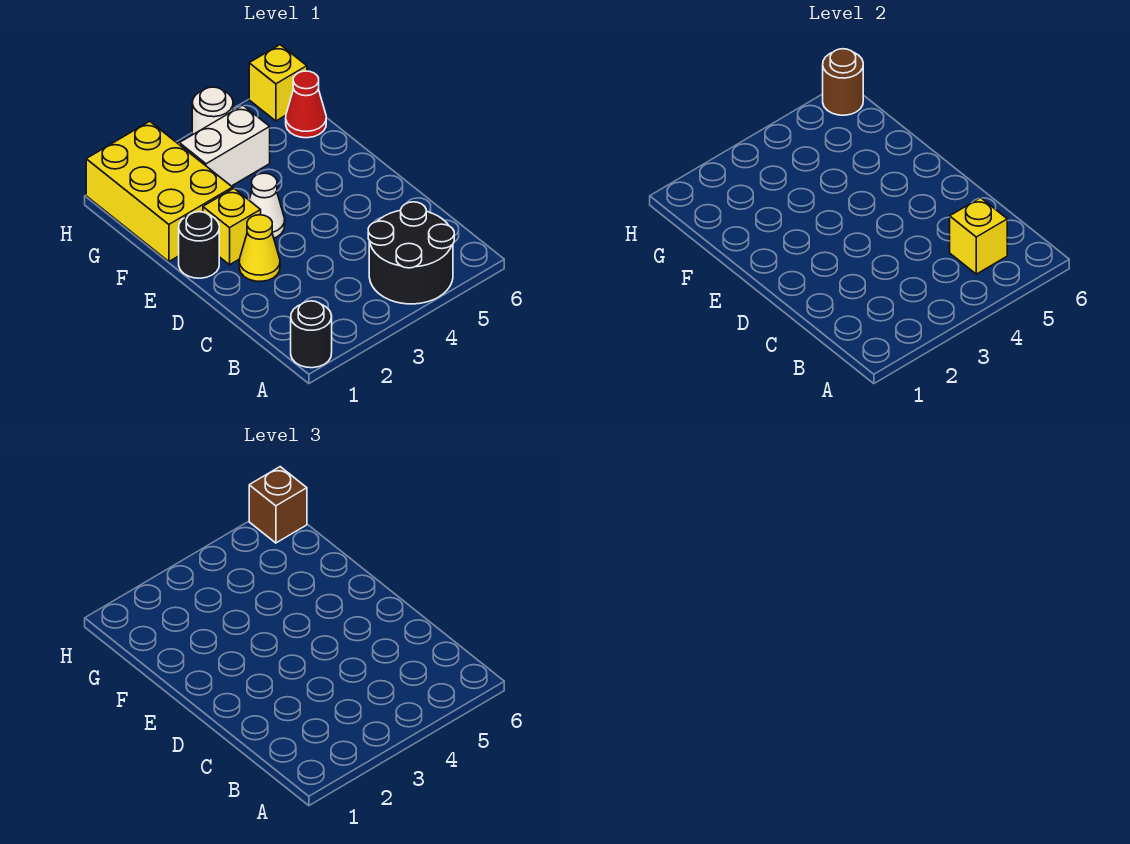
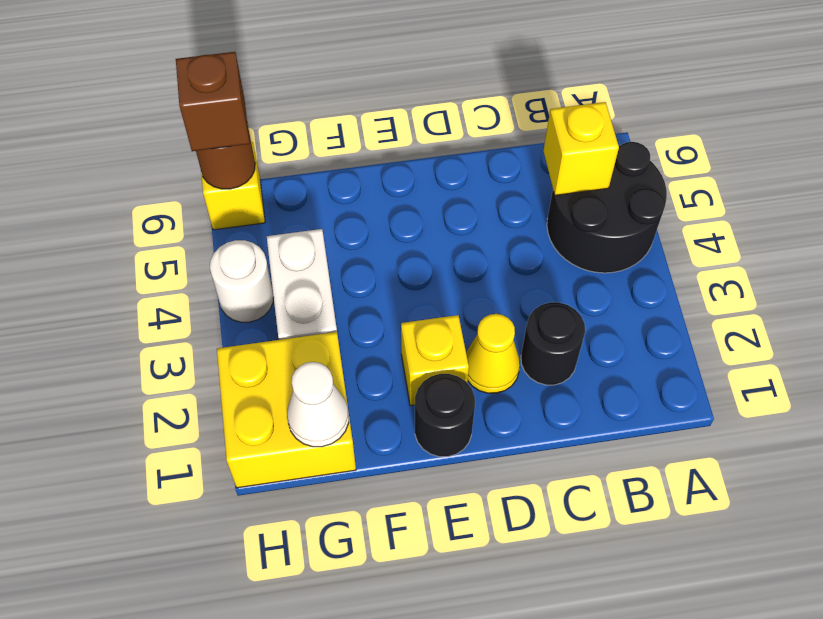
black 1x1 round brick [291,301,332,368] -> black 1x1 round brick moved to [521,302,585,385]
white 1x1 cone [249,173,285,238] -> white 1x1 cone moved to [287,362,349,447]
yellow 2x3 brick [86,121,233,262] -> yellow 2x2 brick [217,332,356,488]
red 1x1 cone [286,71,326,138] -> none

